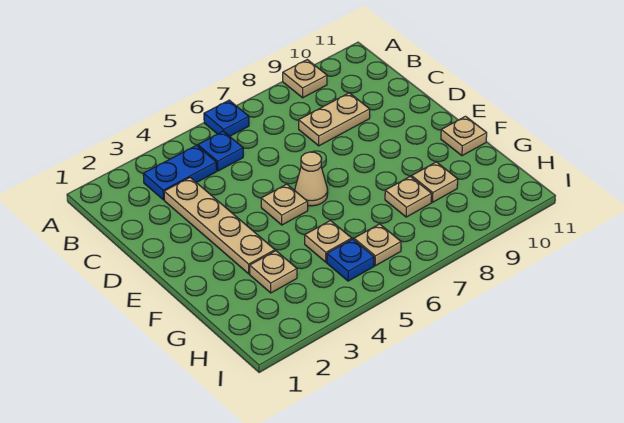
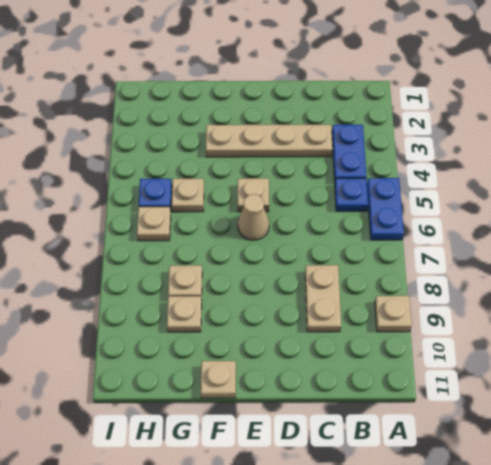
blue 1x1 plate [204,100,249,136] -> blue 1x2 plate [367,178,404,240]
tan 1x1 plate [250,251,297,293] -> none

